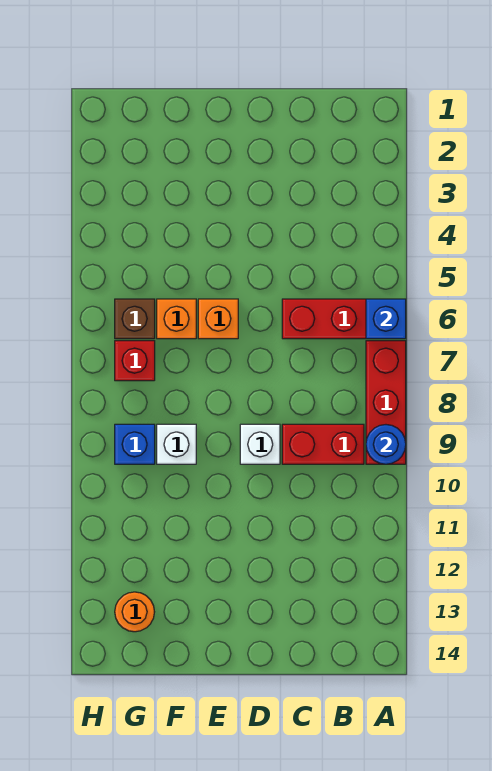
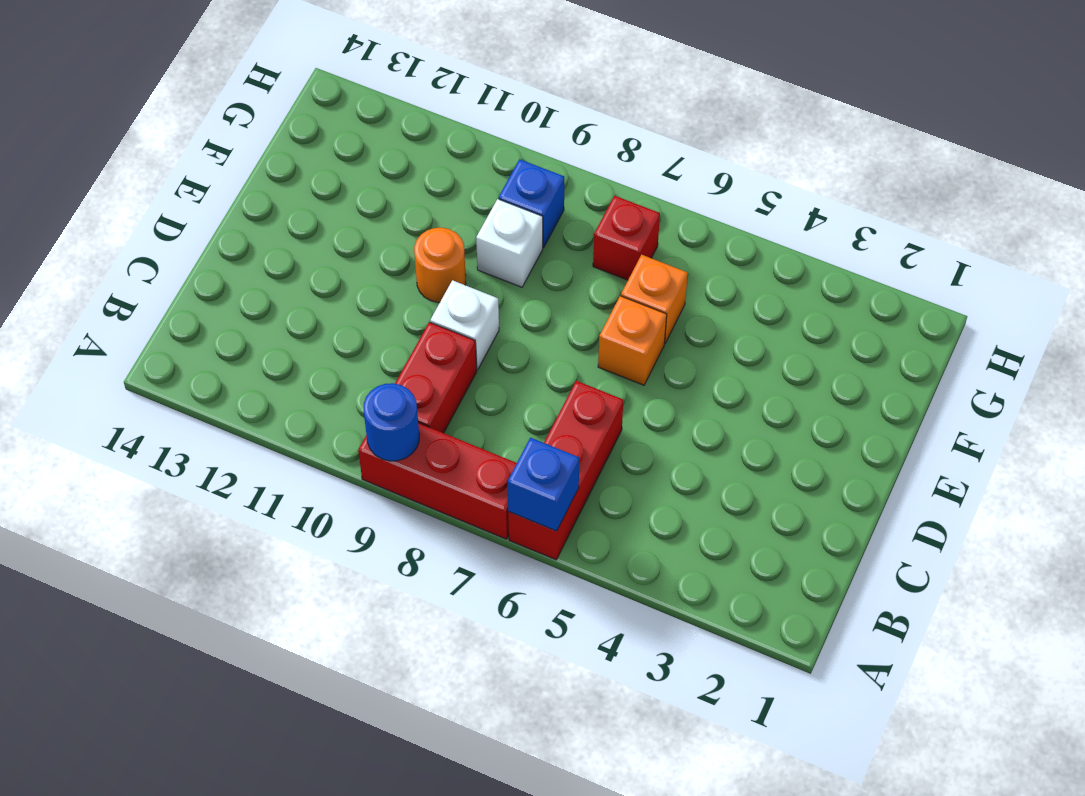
brown 1x1 brick [115,299,155,339] -> none
orange 1x1 round brick [115,592,154,632] -> orange 1x1 round brick moved to [414,228,466,303]

